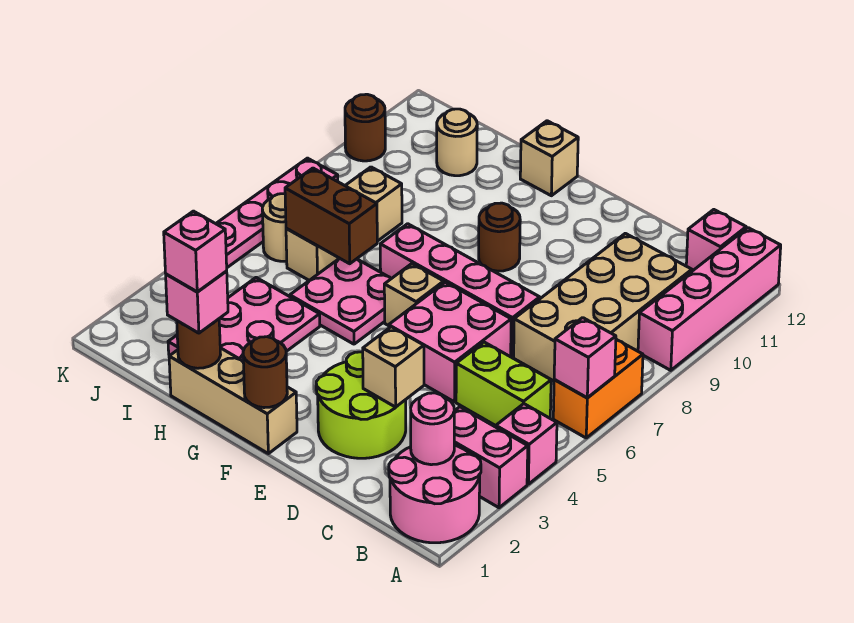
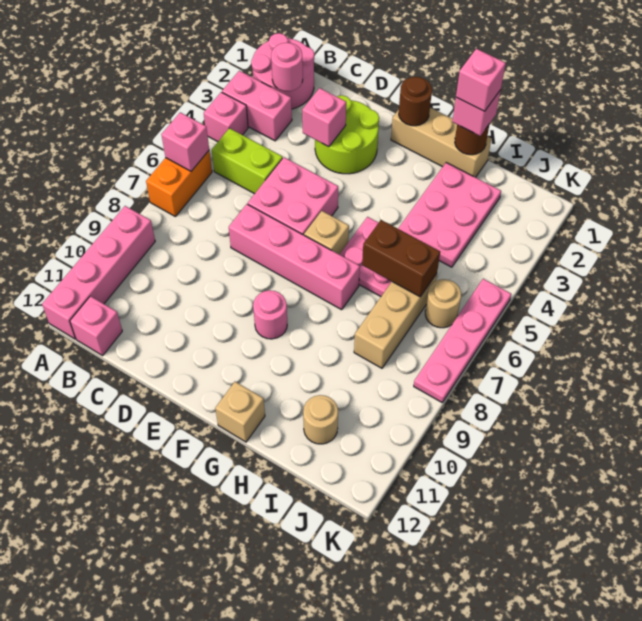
tan 2x4 brick [514,233,692,381] -> none
tan 1x1 brick [363,327,424,407] -> pink 1x1 brick [302,88,346,147]
brown 1x1 round brick [479,203,520,271] -> pink 1x1 round brick [253,290,287,339]
brown 1x1 round brick [345,94,385,161] -> none

